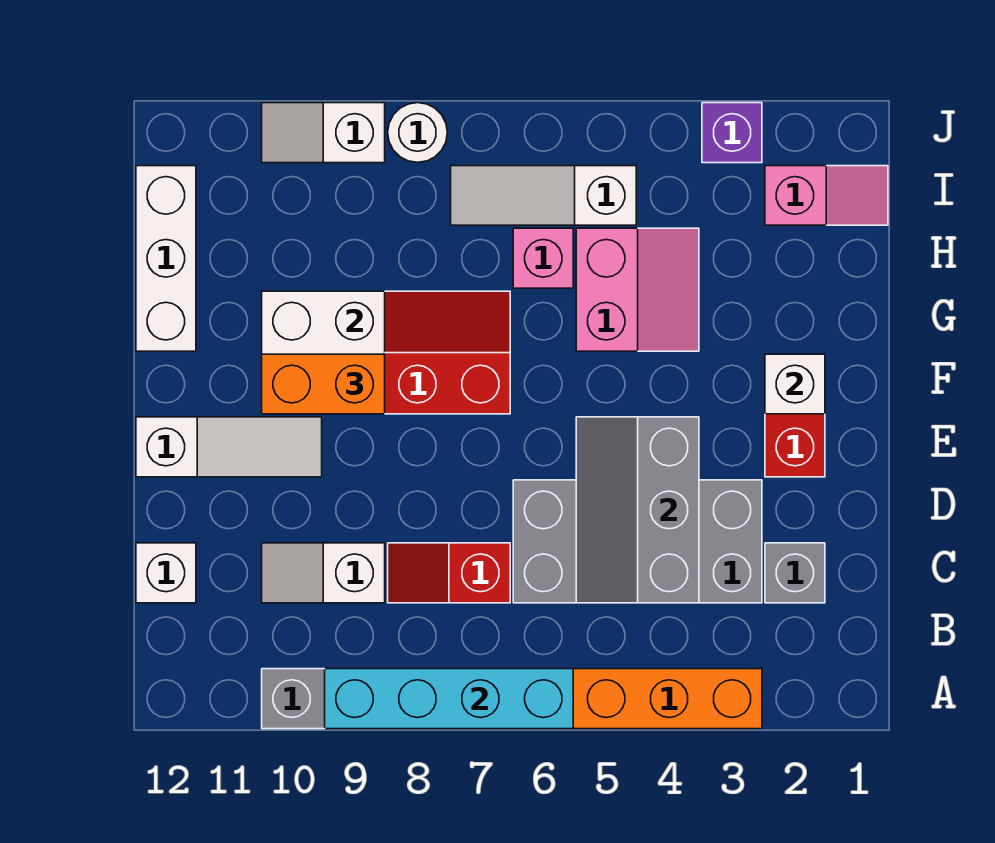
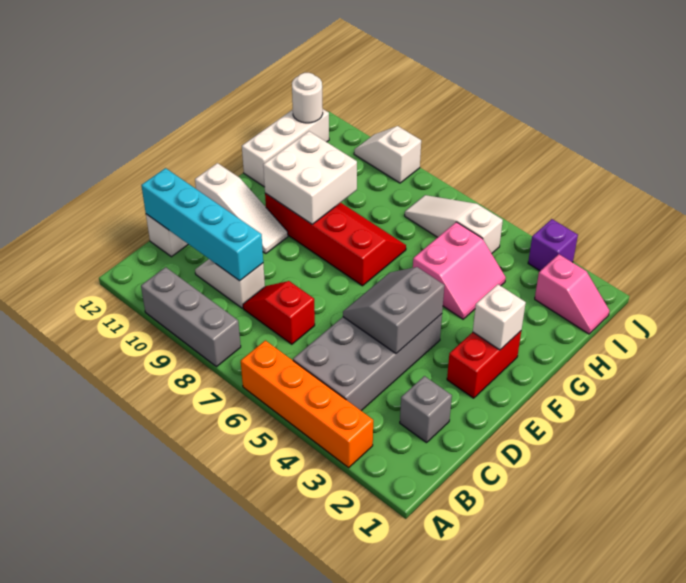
cyan 1x4 brick [325,669,573,729] -> cyan 1x4 brick moved to [141,168,263,281]
grey 2x4 brick [513,480,762,603] -> grey 2x4 brick turned to [293,314,442,411]
grey 2x3 slope [576,417,699,603] -> grey 2x2 slope [343,267,445,353]
orange 1x2 brick [262,354,385,414] -> none
pink 1x1 brick [513,228,573,288] -> none
white 1x1 round brick [388,103,447,162] -> white 1x1 round brick moved to [292,73,323,123]

